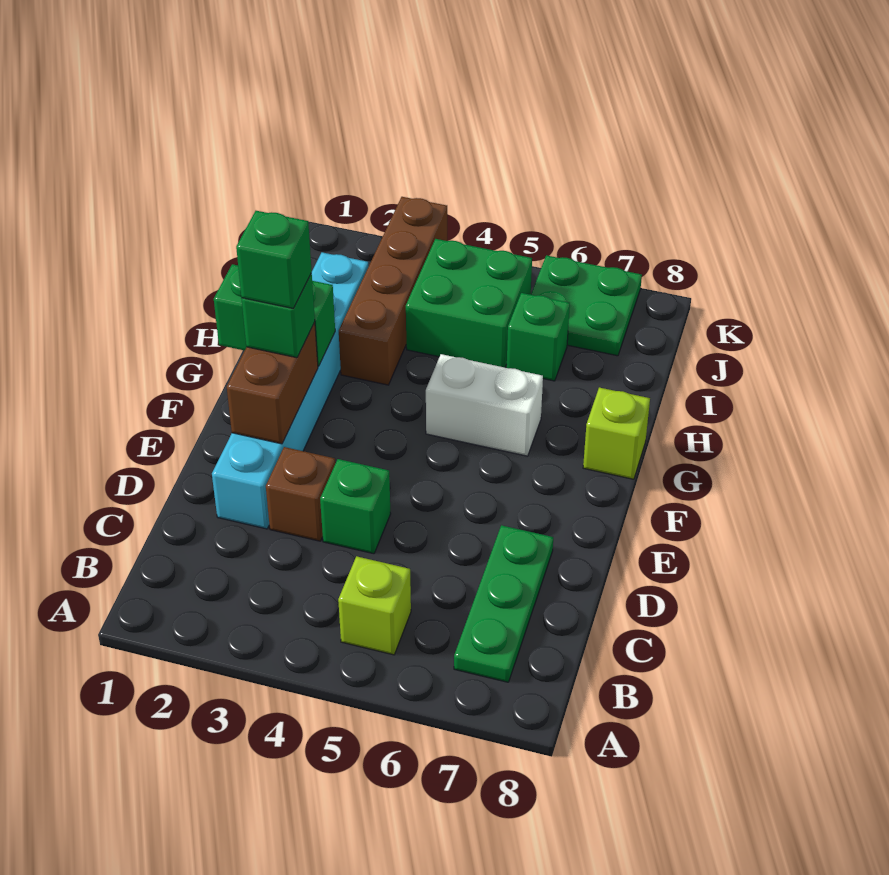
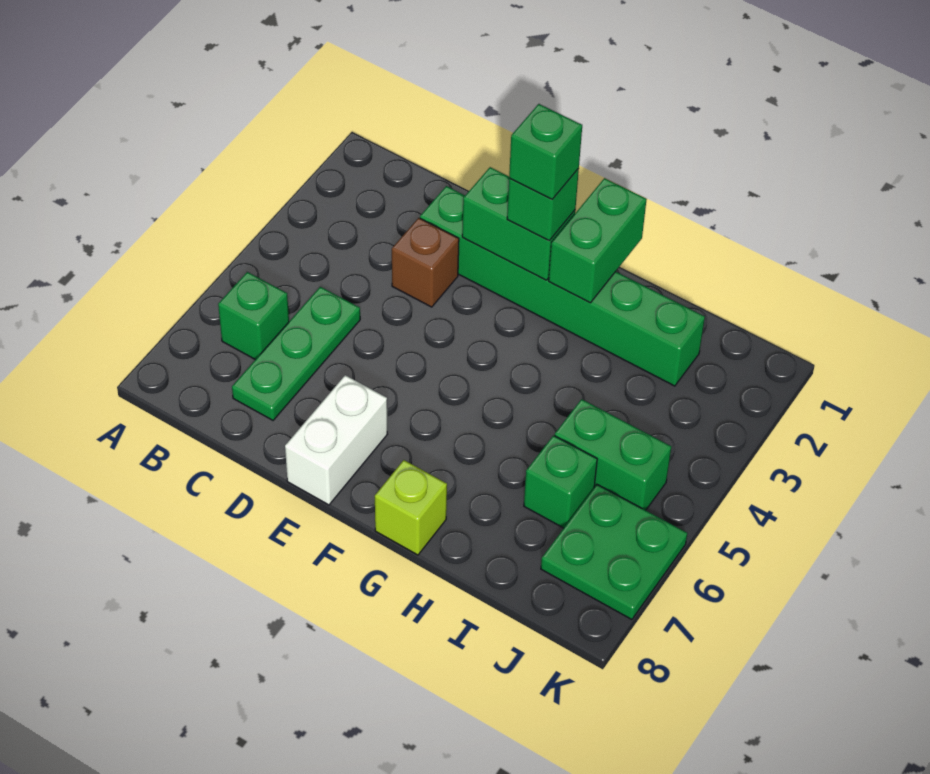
lime 1x1 brick [338,556,411,655] -> none
green 1x3 plate [454,525,553,682] -> green 1x3 plate turned to [232,287,360,420]
cyan 1x6 brick [212,252,369,529] -> green 1x6 brick [420,186,705,386]
green 1x1 brick [320,459,391,554] -> green 1x1 brick moved to [218,272,289,360]
brown 1x2 brick [227,322,318,444] -> green 1x2 brick [462,167,575,280]
white 1x2 brick [426,354,543,456] -> white 1x2 brick moved to [285,375,387,505]
brown 1x4 brick [339,197,447,385] -> none
green 2x2 brick [406,239,532,367] -> green 1x2 brick [555,399,671,510]

